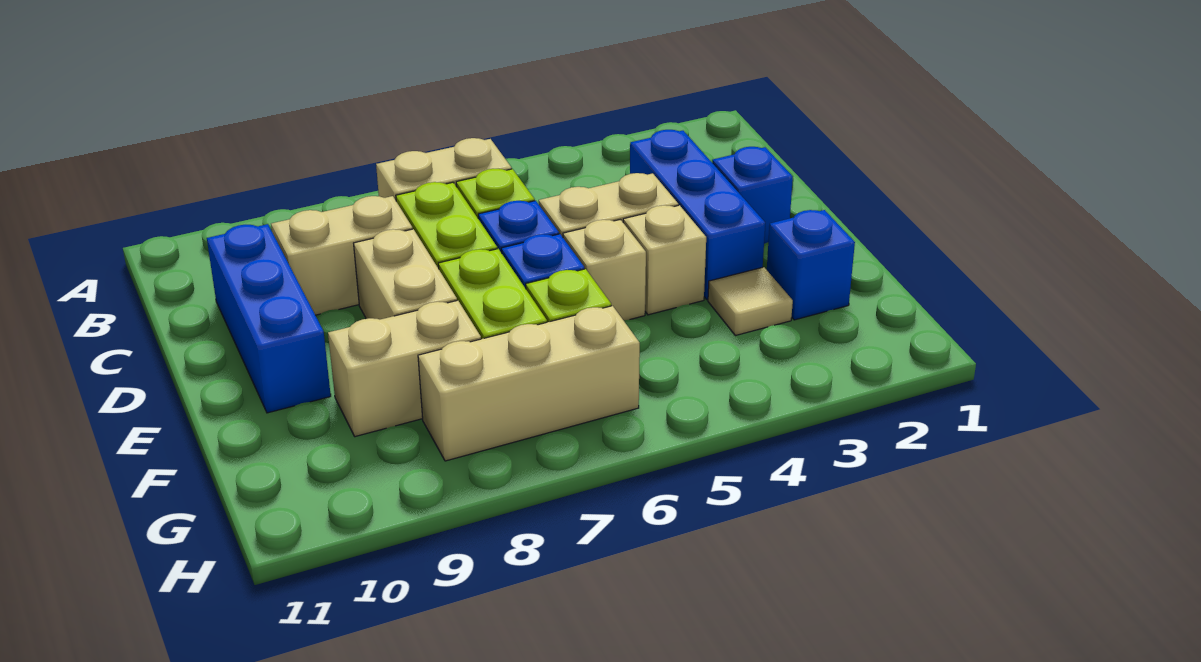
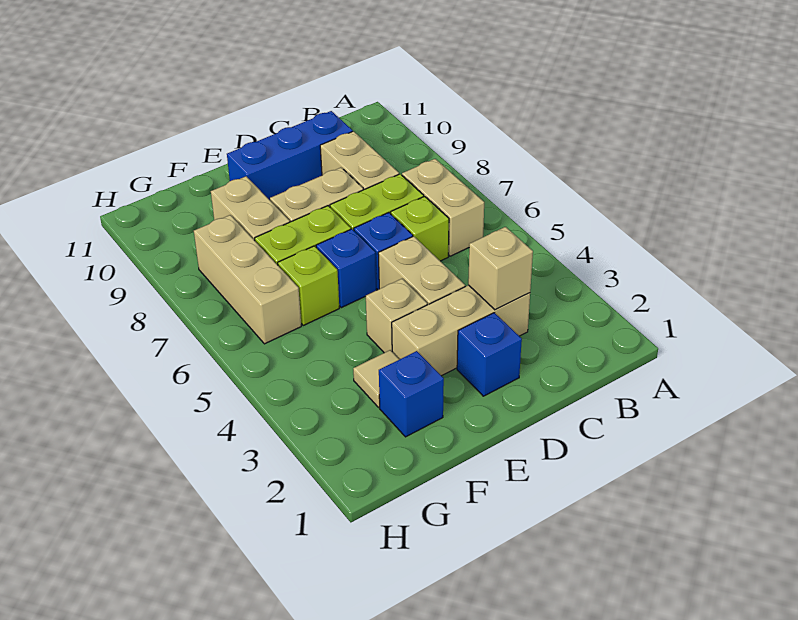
blue 1x3 brick [630,130,765,300] -> tan 1x3 brick [392,285,530,376]
tan 1x1 brick [563,219,646,320] -> tan 1x1 brick moved to [468,227,533,310]

